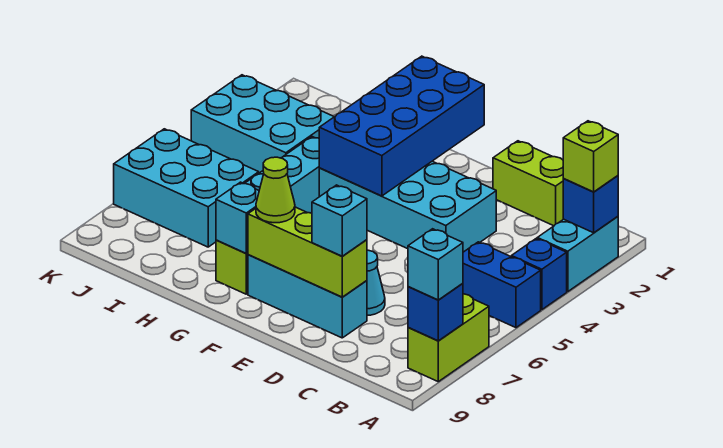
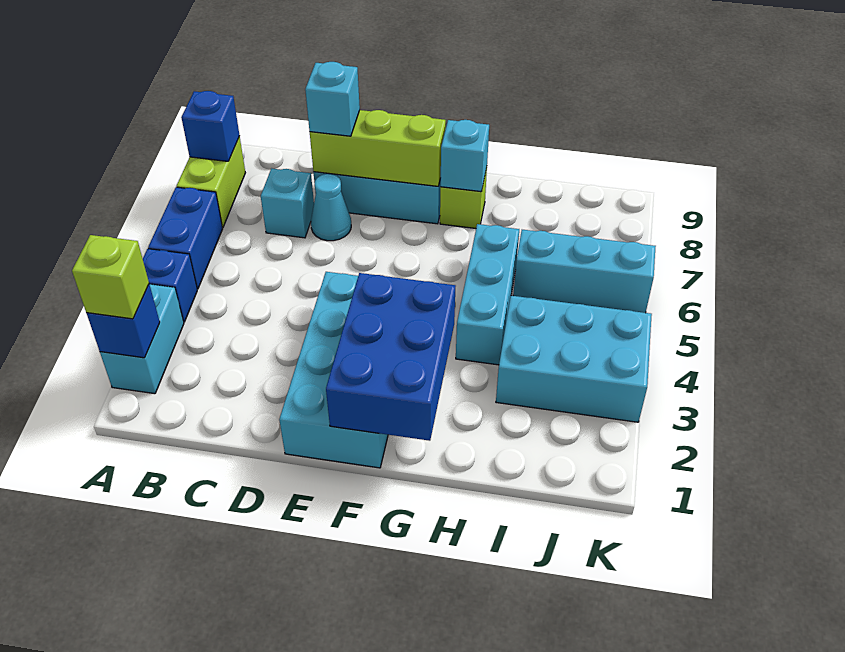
blue 1x2 brick [463,242,541,328] -> blue 1x2 brick turned to [148,187,223,289]
cyan 1x1 brick [408,229,463,300] -> cyan 1x1 brick moved to [261,168,314,238]
lime 1x2 brick [493,141,564,226] -> none
cyan 2x4 brick [319,161,496,252] -> cyan 2x4 brick turned to [279,272,388,468]
blue 2x4 brick [319,56,484,196] -> blue 2x3 brick [326,273,455,441]
lime 1x1 cone [256,157,295,223] -> none
cyan 2x3 brick [114,129,259,247] -> cyan 1x3 brick [513,230,656,313]

